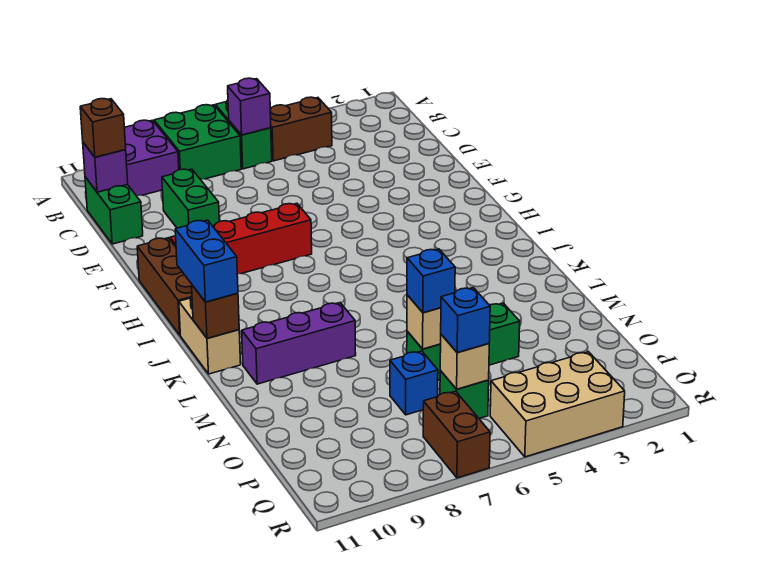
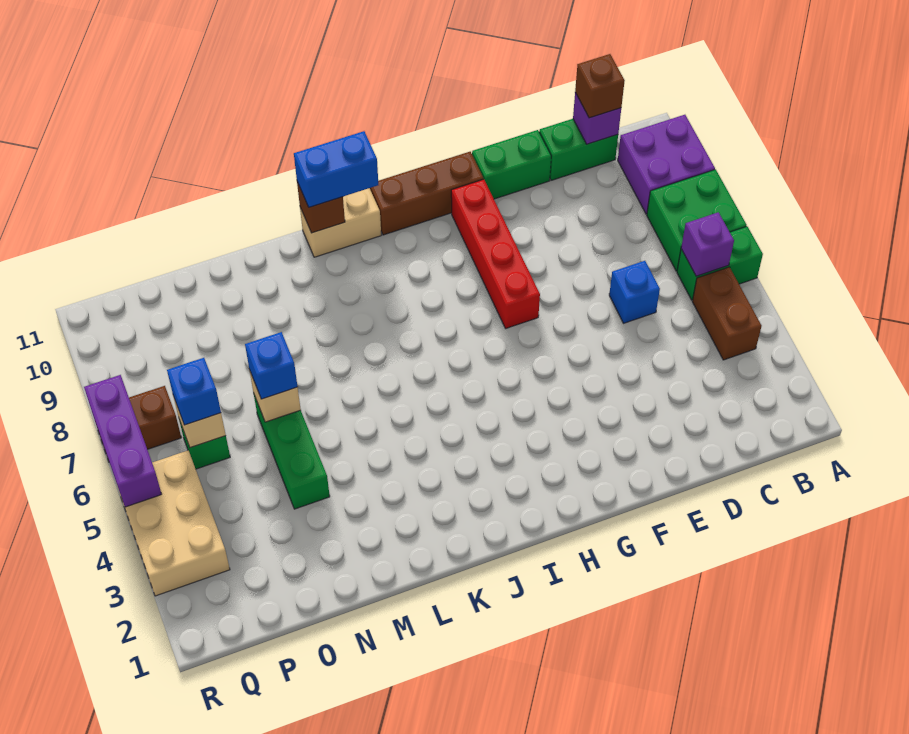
green 1x2 brick [162,169,220,228] -> green 1x2 brick moved to [472,130,551,199]
purple 1x3 brick [242,303,356,384] -> purple 1x3 brick moved to [84,375,161,507]
blue 1x1 brick [390,351,438,415] -> blue 1x1 brick moved to [609,261,660,323]

